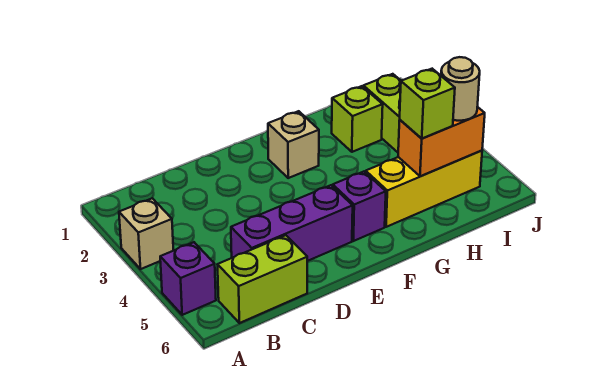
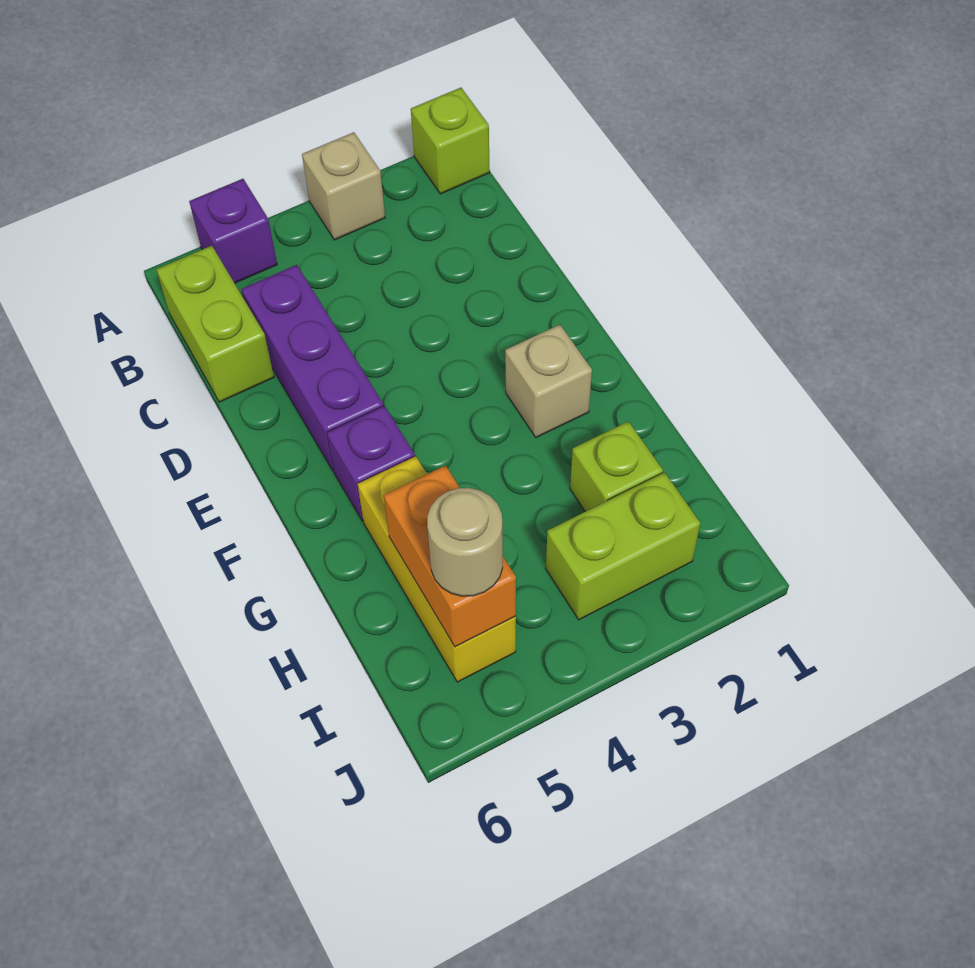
lime 1x1 brick [400,69,455,139] -> lime 1x1 brick moved to [411,88,490,194]

